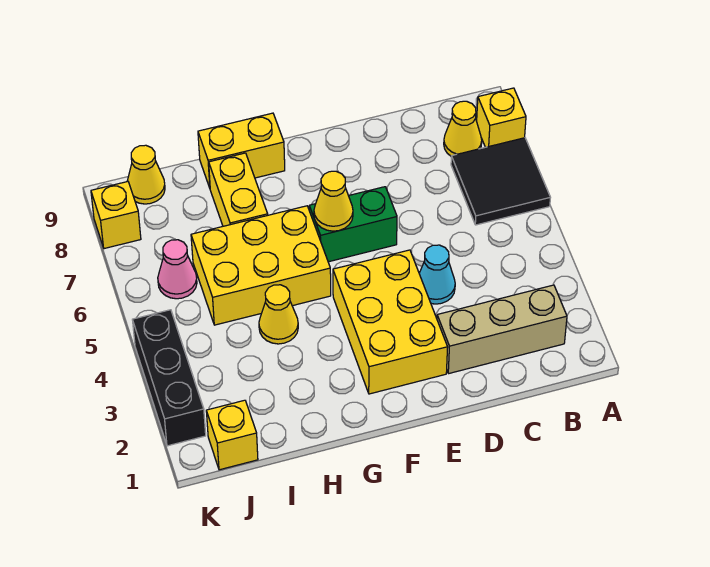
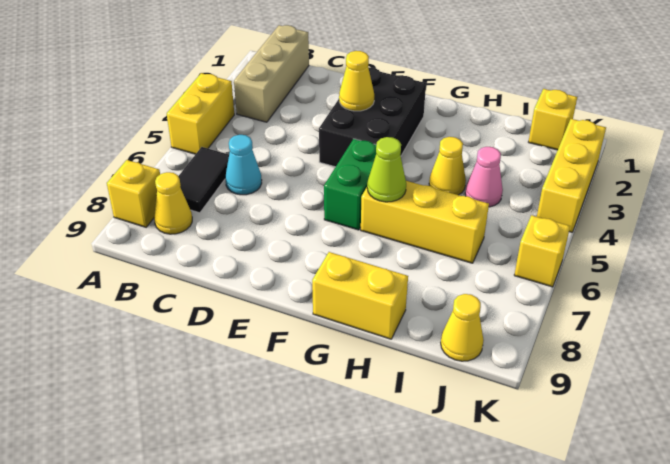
black 2x2 tile [451,138,551,225] -> black 1x2 tile [178,147,229,213]
tan 1x3 brick [437,285,567,374] -> tan 1x3 brick turned to [234,25,309,122]
cyan 1x1 cone [419,245,455,304] -> cyan 1x1 cone moved to [225,135,262,195]
yellow 2x3 brick [333,250,448,394] -> black 2x3 brick [319,68,426,167]
green 1x2 brick [309,187,397,262] -> green 1x2 brick turned to [324,139,376,230]
yellow 1x1 cone [314,171,353,231] -> yellow 1x1 cone moved to [339,51,374,111]
yellow 2x3 brick [191,206,331,325] -> yellow 1x3 brick [361,181,489,263]
none -> lime 1x1 cone [367,137,406,202]
yellow 1x2 brick [209,153,268,226] -> yellow 1x2 brick moved to [167,73,234,154]
pink 1x1 cone [158,240,197,299] -> pink 1x1 cone moved to [465,147,503,207]
black 1x3 brick [132,310,206,446] -> yellow 1x3 brick [537,119,606,232]
yellow 1x1 brick [91,182,141,249] -> yellow 1x1 brick moved to [514,215,570,287]

